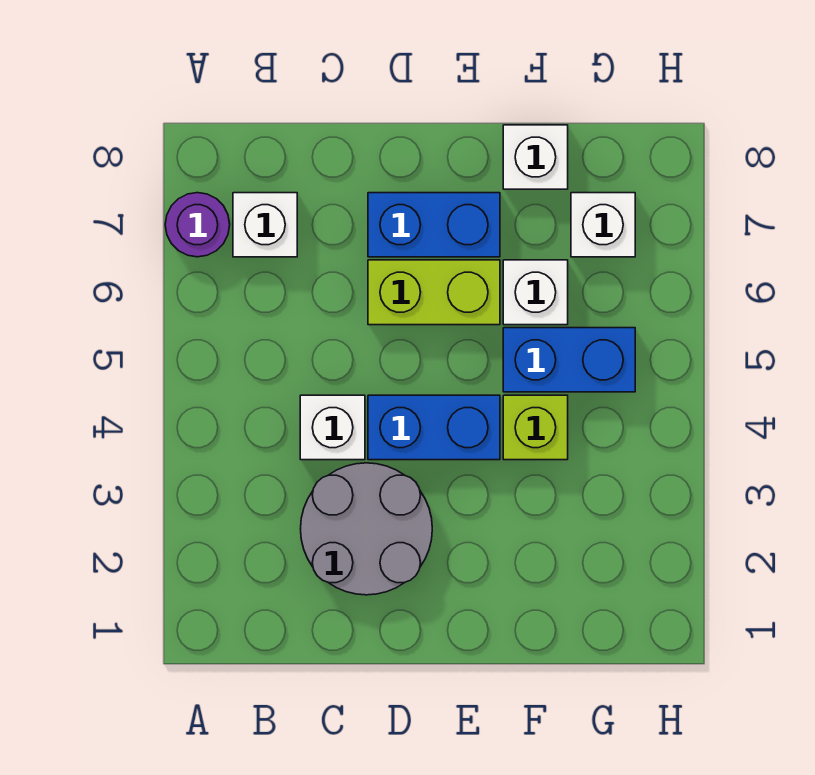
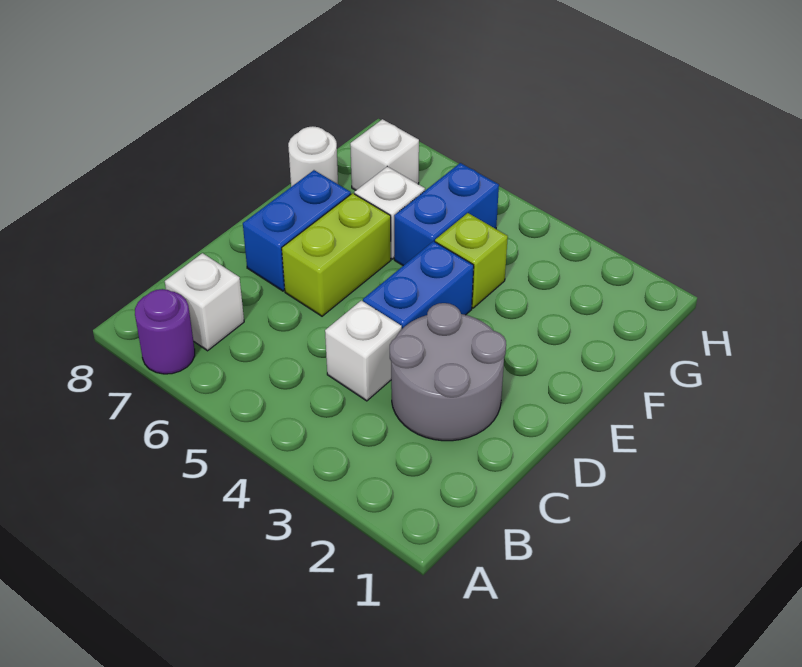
white 1x1 brick [503,125,568,189] -> white 1x1 round brick [288,126,338,187]

